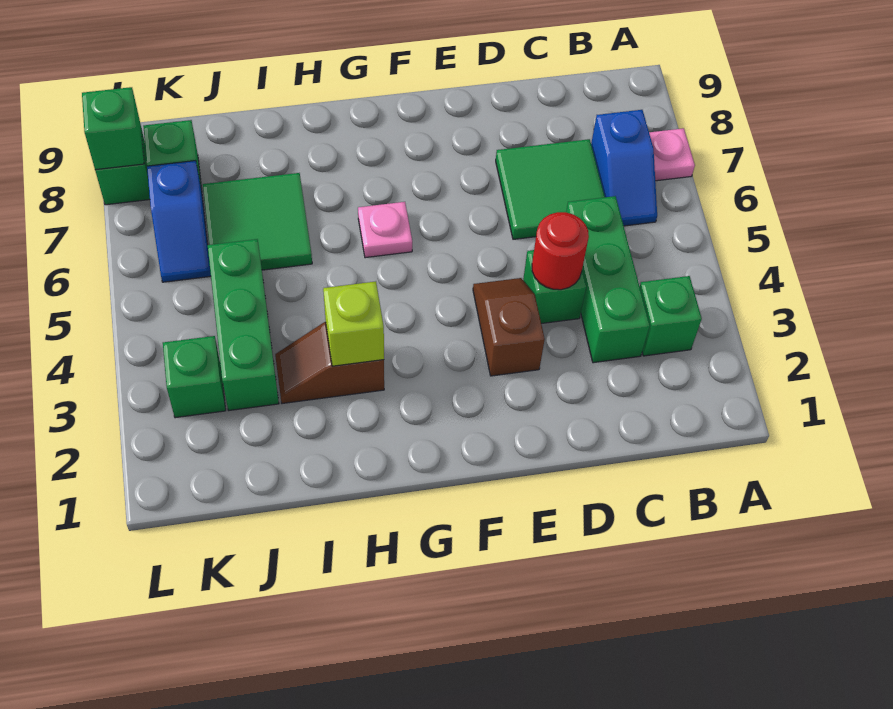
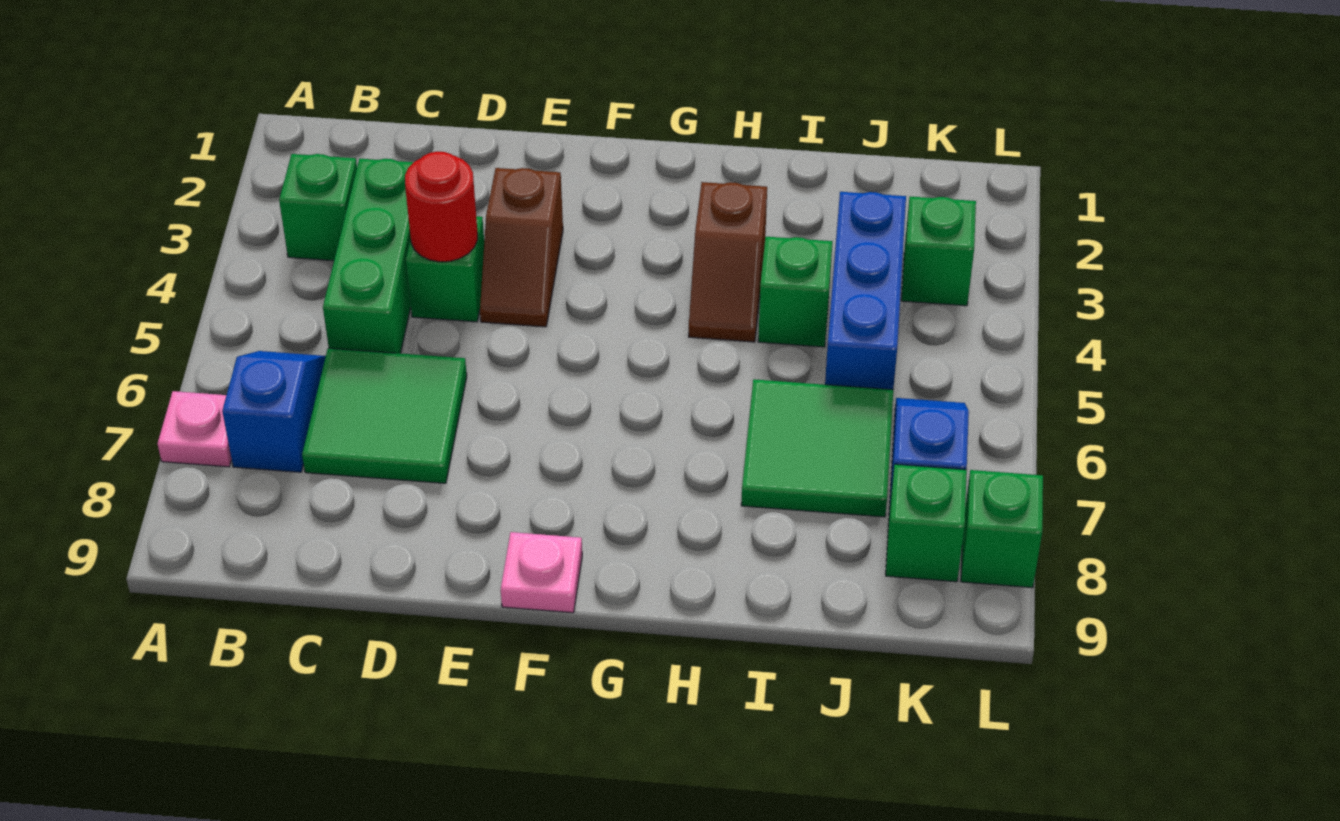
pink 1x1 plate [358,202,412,258] -> pink 1x1 plate moved to [501,532,582,613]
brown 1x2 slope [275,322,384,404] -> brown 1x2 slope turned to [689,182,767,342]
lime 1x1 brick [323,281,384,366] -> none
green 1x3 brick [208,239,279,410] -> blue 1x3 brick [825,192,906,390]
green 1x1 brick [82,87,144,170] -> green 1x1 brick moved to [758,236,833,347]

